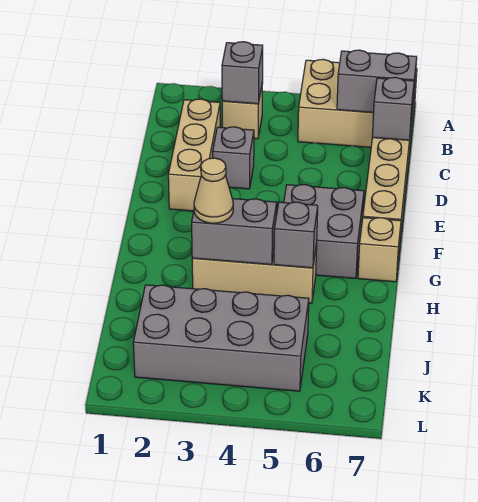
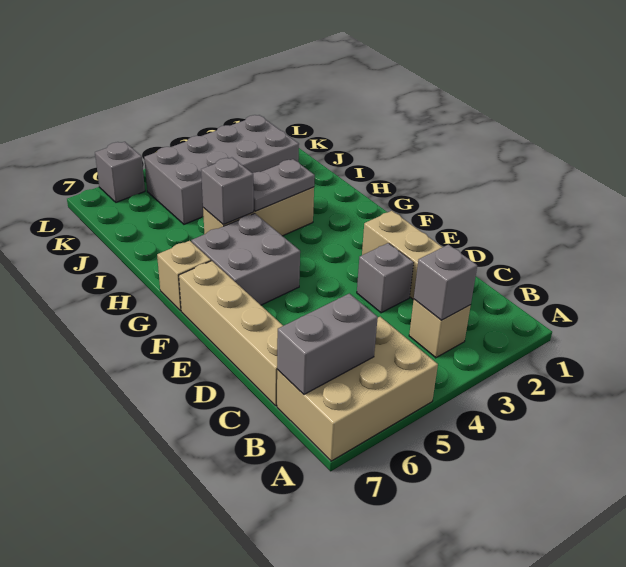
grey 1x1 brick [372,77,414,140] -> grey 1x1 brick moved to [95,142,145,202]
grey 1x2 brick [192,199,277,265] -> grey 1x2 plate [253,159,315,211]
tan 1x1 cone [194,158,233,223] -> none

